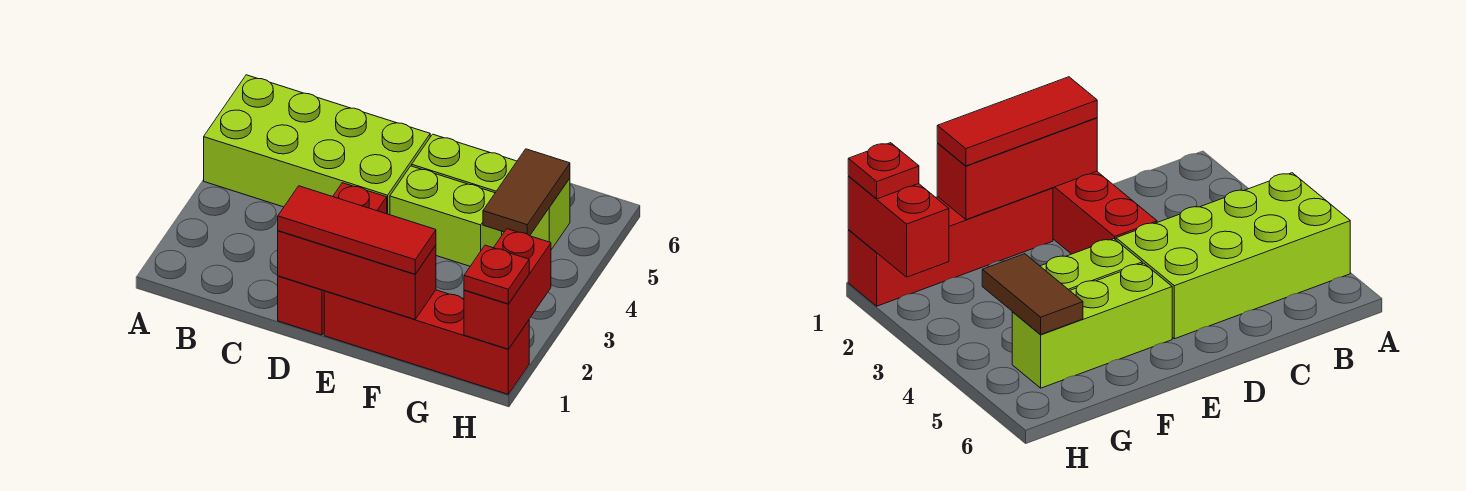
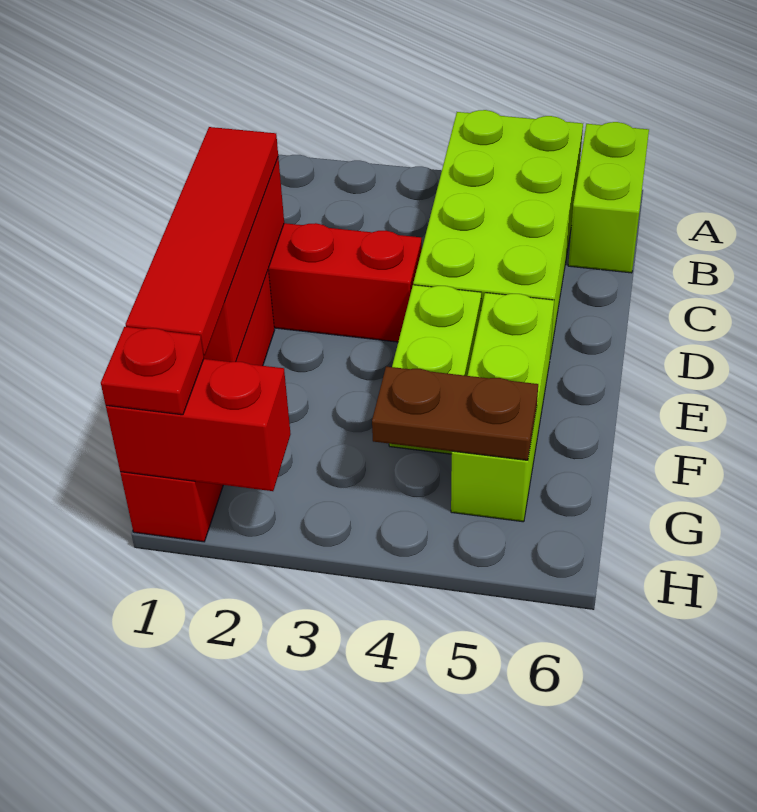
none -> lime 1x2 brick [568,122,649,273]
red 1x3 tile [278,186,436,274] -> red 1x4 tile [126,127,278,355]
brown 1x2 tile [483,149,570,236] -> brown 1x2 plate [372,366,538,460]

